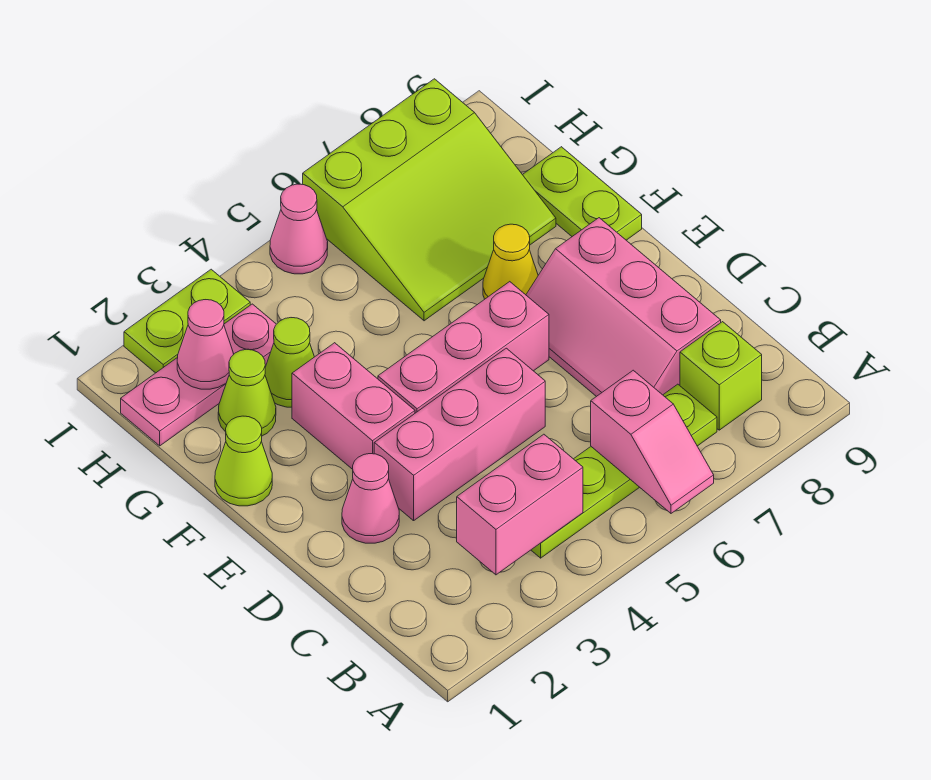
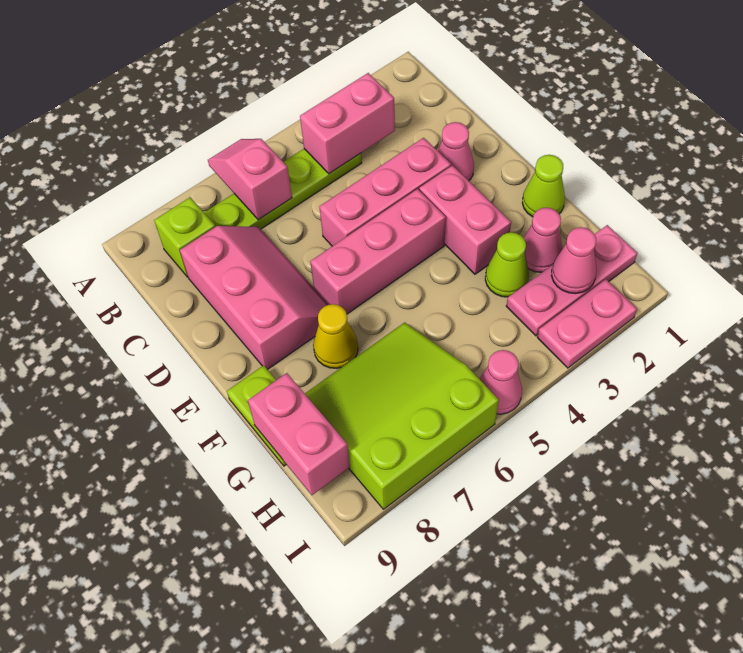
lime 1x1 cone [218,349,276,436] -> pink 1x1 cone [524,208,563,272]
none -> pink 1x2 brick [248,373,350,495]
lime 1x2 plate [124,269,250,373] -> pink 1x2 plate [537,279,637,368]

